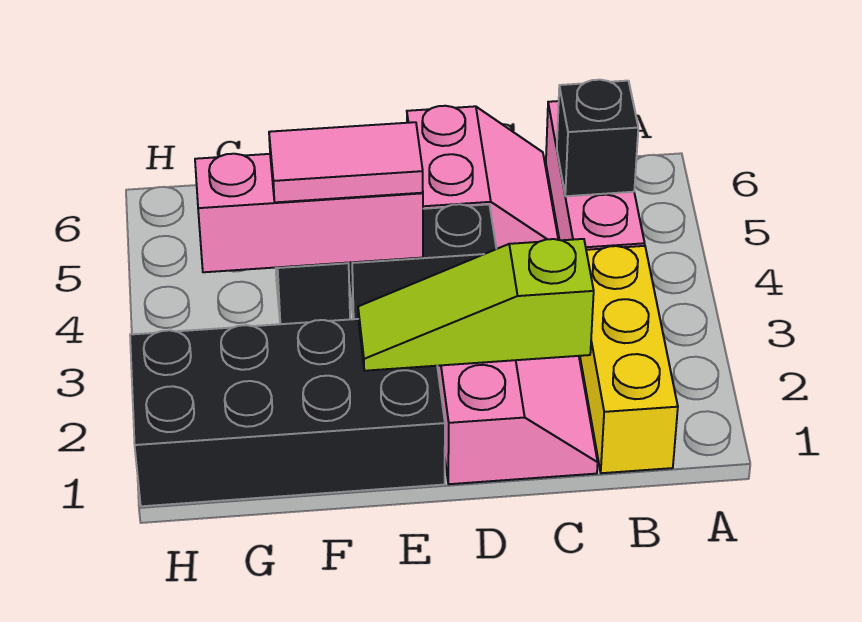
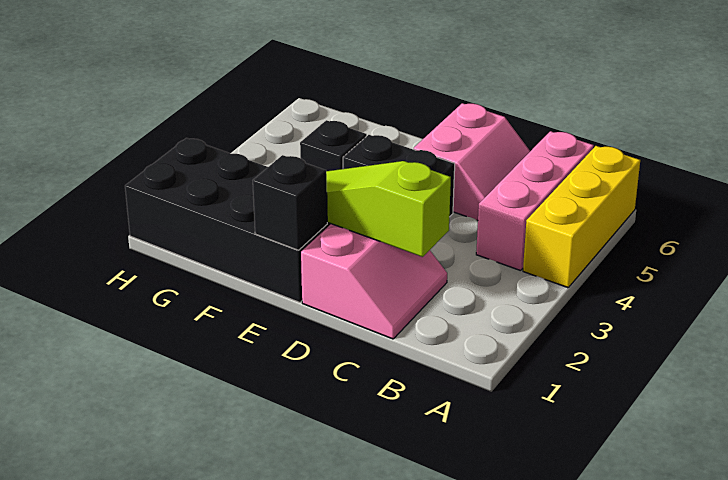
yellow 1x3 brick [580,246,678,473] -> yellow 1x3 brick moved to [523,146,640,288]
black 1x1 brick [557,80,638,196] -> black 1x1 brick moved to [253,155,327,250]
pink 1x3 brick [195,154,423,272] -> none
pink 1x2 tile [269,122,423,202] -> none

